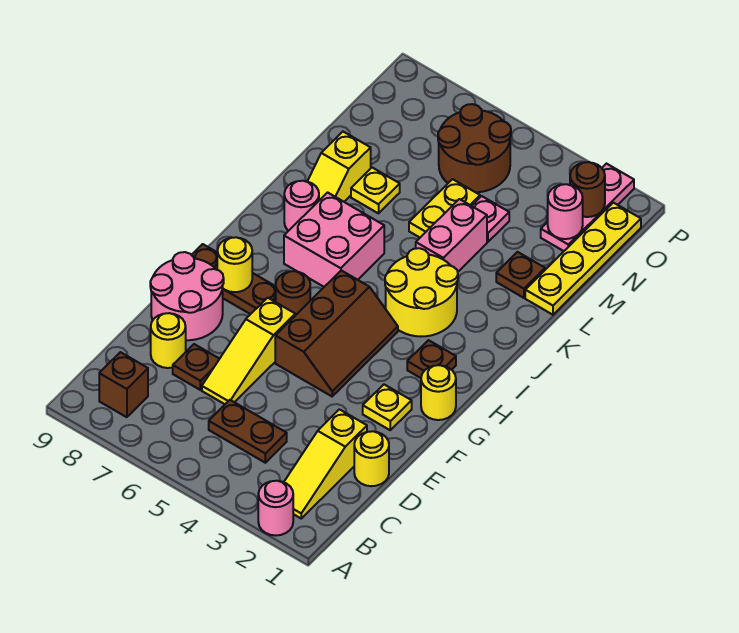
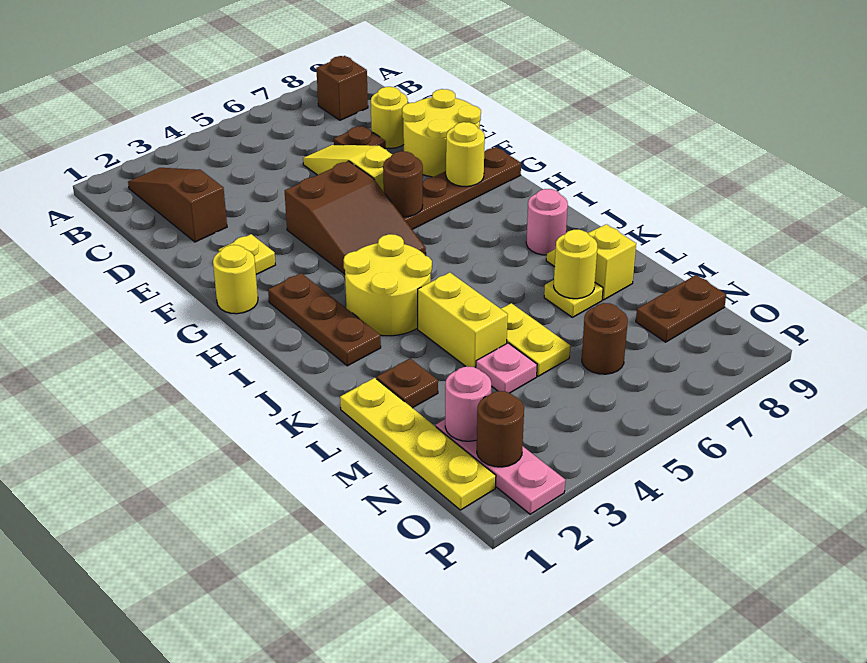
pink 1x1 round brick [258,481,293,536] -> none
yellow 1x3 slope [284,409,367,518] -> brown 1x3 slope [128,168,227,242]
brown 1x2 plate [209,400,287,463] -> brown 1x2 plate moved to [636,275,726,342]
yellow 1x1 round brick [354,431,389,486] -> yellow 1x1 round brick moved to [554,230,597,299]
pink 2x2 round brick [150,252,224,340] -> yellow 2x2 round brick [402,89,481,177]
brown 2x3 slope [275,270,398,396] -> brown 2x3 slope turned to [285,161,426,274]
brown 1x1 plate [407,340,456,378] -> brown 1x3 plate [268,273,381,366]
pink 2x2 brick [284,193,384,287] -> none
pink 1x2 brick [416,199,487,272] -> yellow 1x2 brick [418,272,508,368]
brown 2x2 round brick [438,104,511,192] -> brown 1x1 round brick [582,303,628,374]

